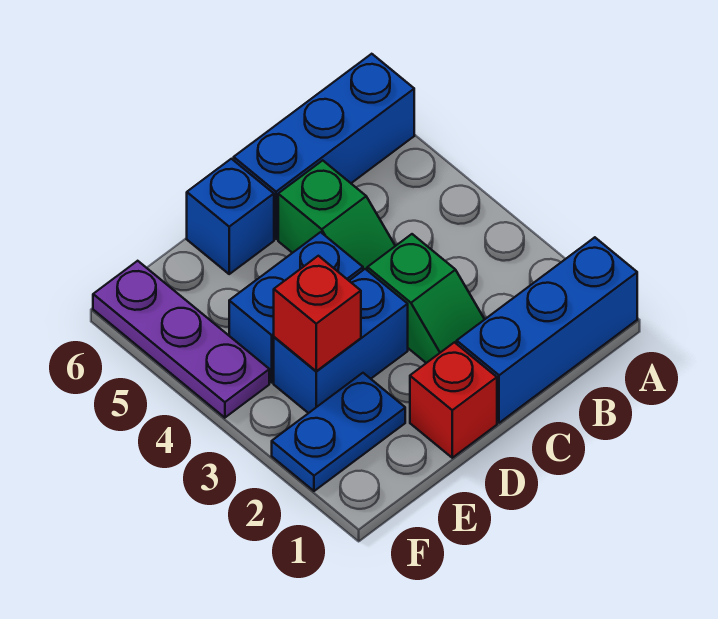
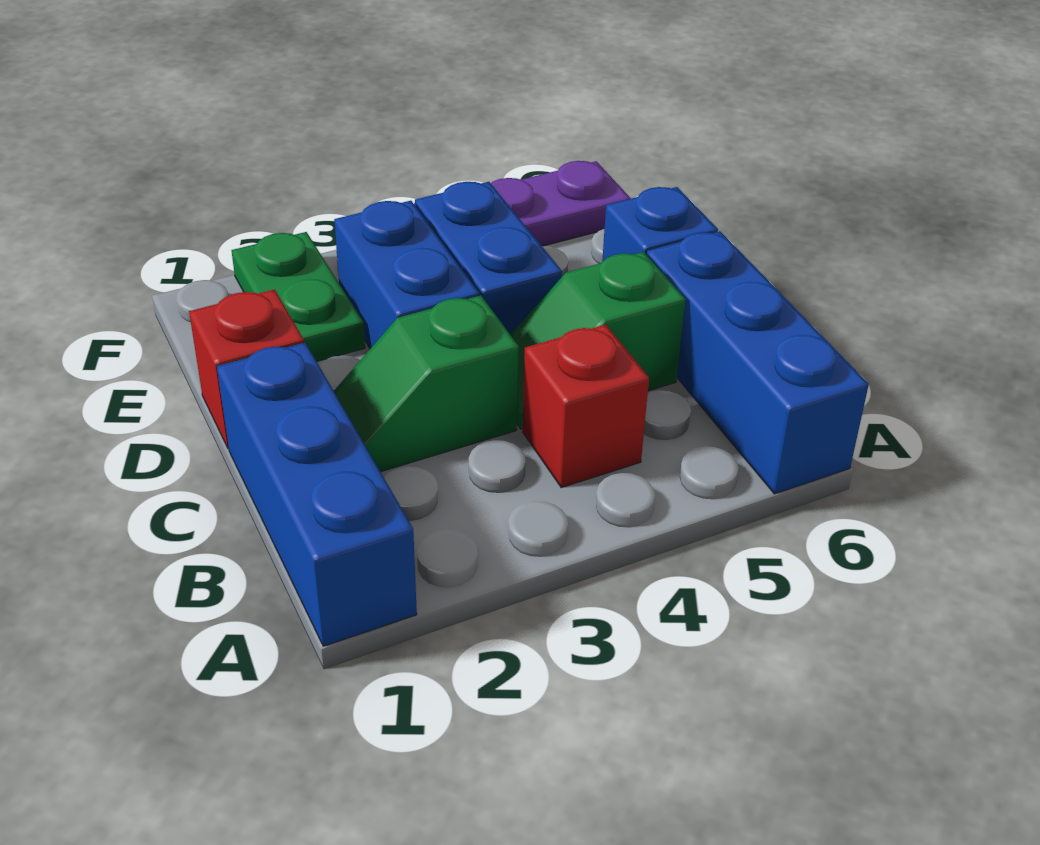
blue 1x2 plate [272,373,405,491] -> green 1x2 plate [231,232,365,361]
red 1x1 brick [274,256,361,371] -> red 1x1 brick moved to [523,325,649,488]

